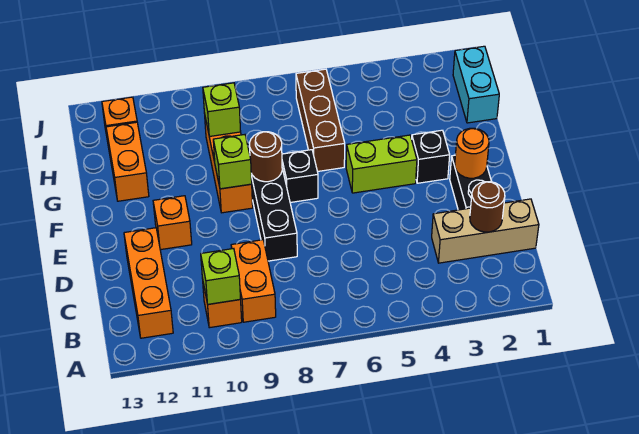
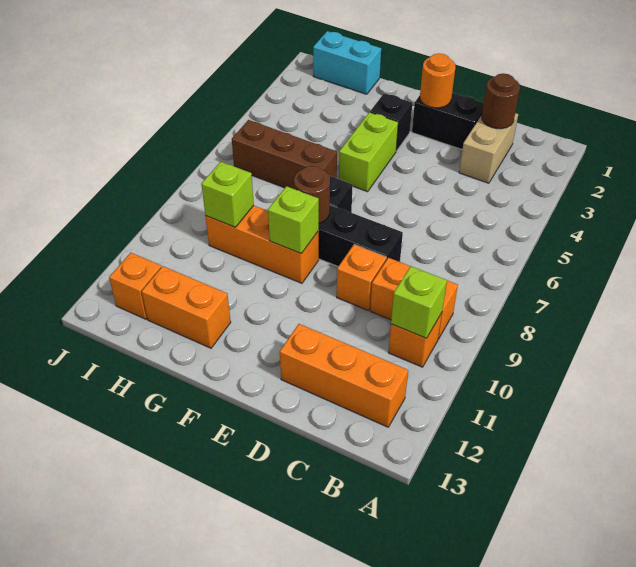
tan 1x3 brick [432,199,539,263] -> tan 1x2 brick [459,113,518,183]
orange 1x1 brick [153,196,192,250] -> orange 1x1 brick moved to [337,244,387,311]

